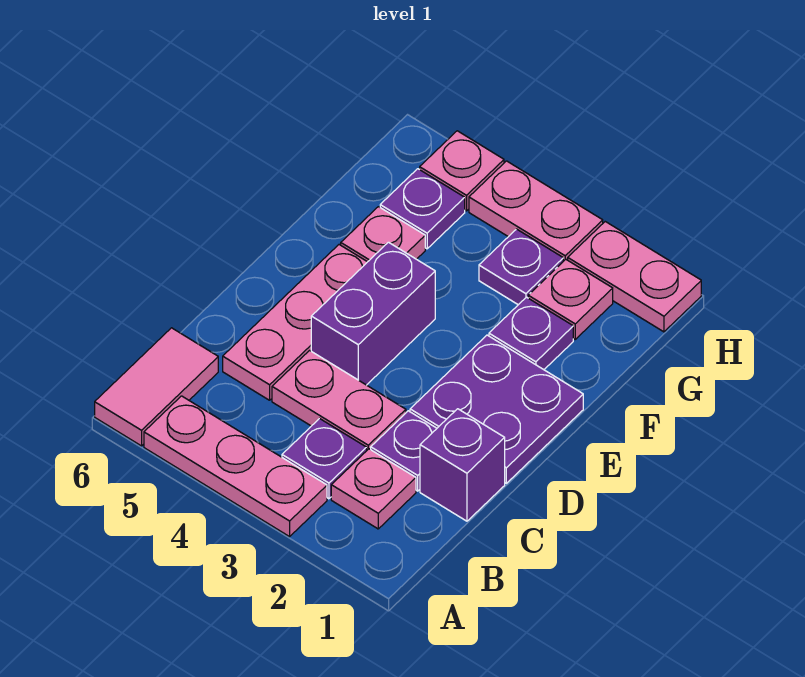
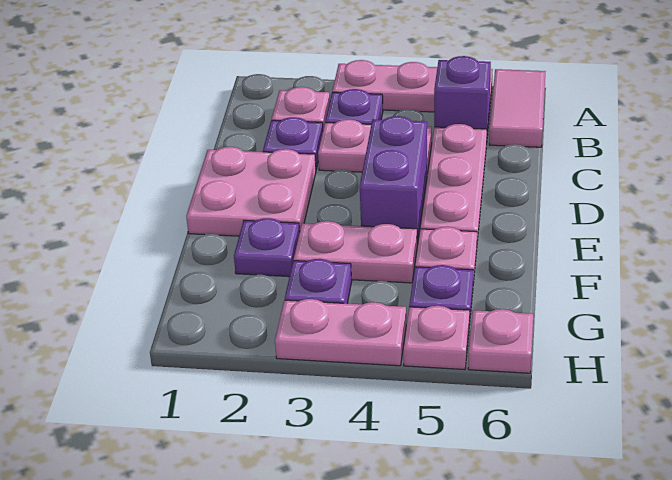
purple 1x1 brick [420,409,505,521] -> purple 1x1 brick moved to [434,56,491,145]
purple 2x2 plate [410,335,583,483] -> pink 2x2 plate [186,147,316,236]
pink 1x1 plate [528,259,613,339] -> pink 1x1 plate moved to [468,309,533,373]
pink 1x2 plate [568,222,701,332] -> pink 1x2 plate moved to [294,221,417,283]

